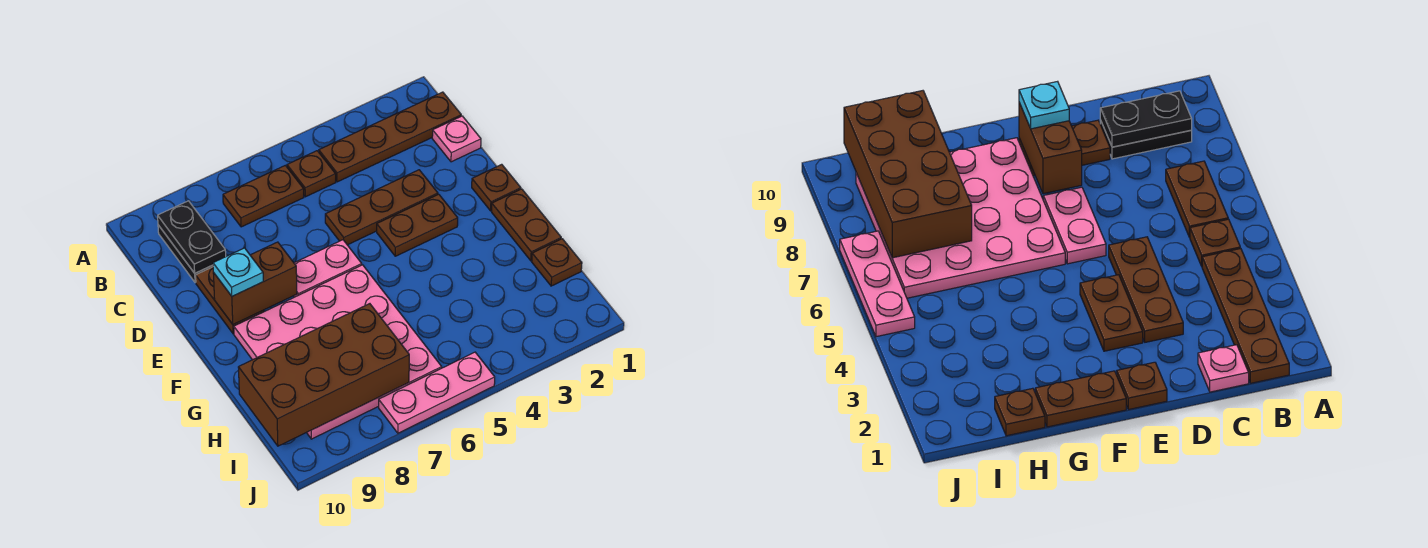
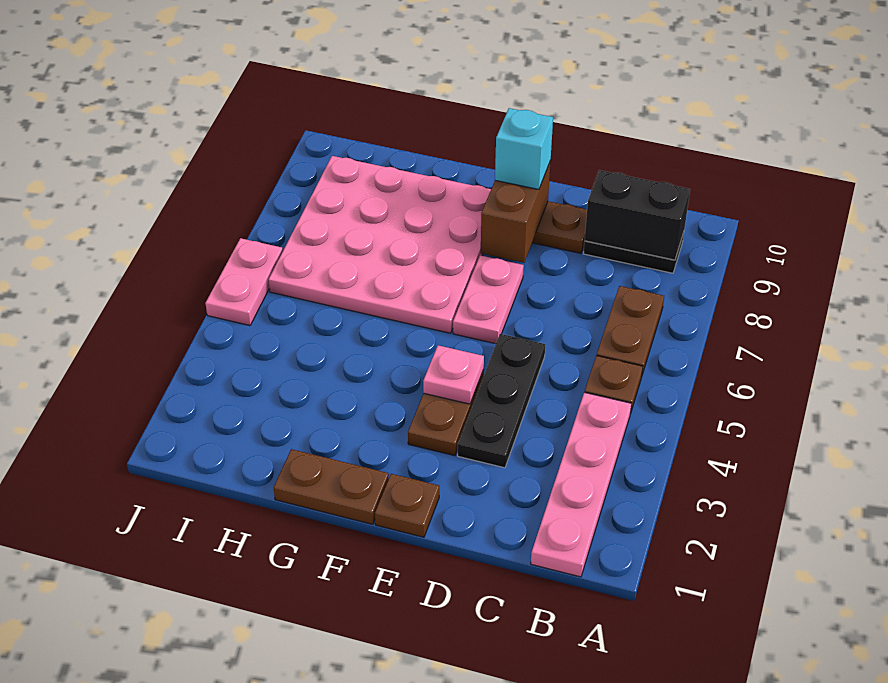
brown 1x4 plate [319,92,461,182] -> pink 1x4 plate [531,392,631,577]
black 1x2 plate [158,201,226,273] -> black 1x2 brick [585,170,690,260]
pink 1x1 plate [432,116,481,162] -> pink 1x1 plate moved to [423,345,484,404]
brown 1x3 plate [325,170,438,245] -> black 1x3 plate [458,334,545,468]
cyan 1x1 plate [213,248,263,296] -> cyan 1x1 brick [495,108,553,189]
brown 1x1 plate [532,239,582,286] -> none
brown 2x4 brick [238,304,409,446] -> none
pink 1x3 plate [379,352,495,433] -> pink 1x2 plate [205,238,283,325]

